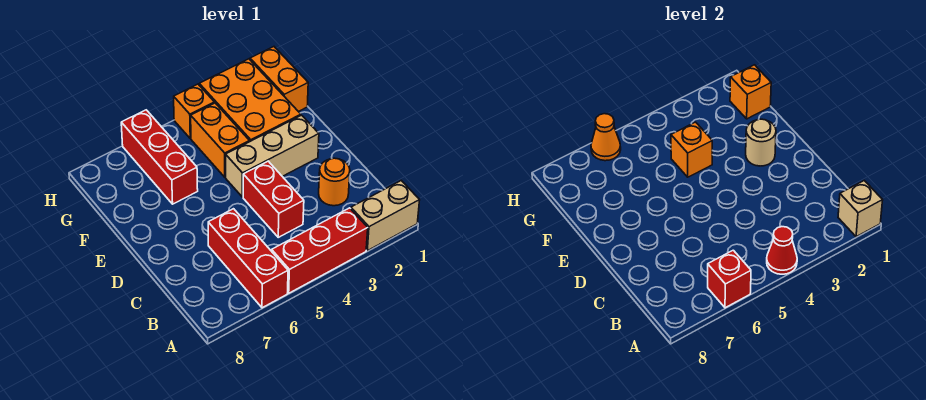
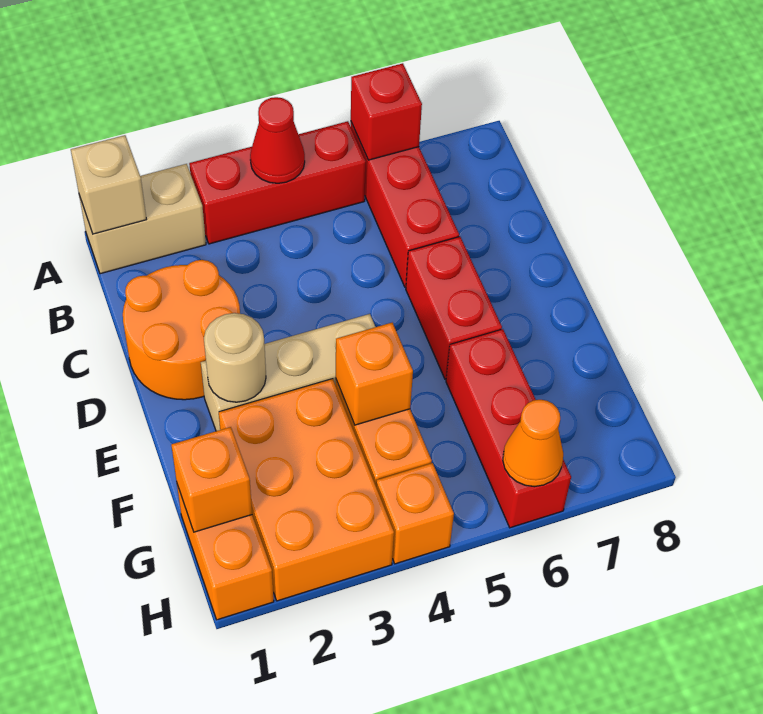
orange 1x1 round brick [319,158,350,206] -> orange 2x2 round brick [123,260,240,400]
red 1x2 brick [243,161,304,237] -> red 1x2 brick moved to [406,237,502,379]

